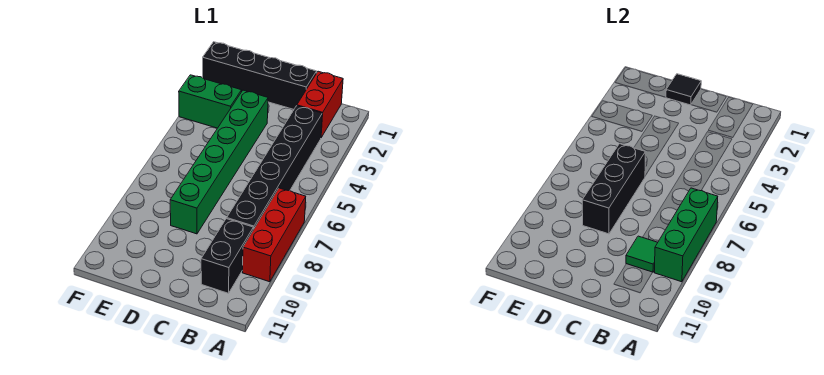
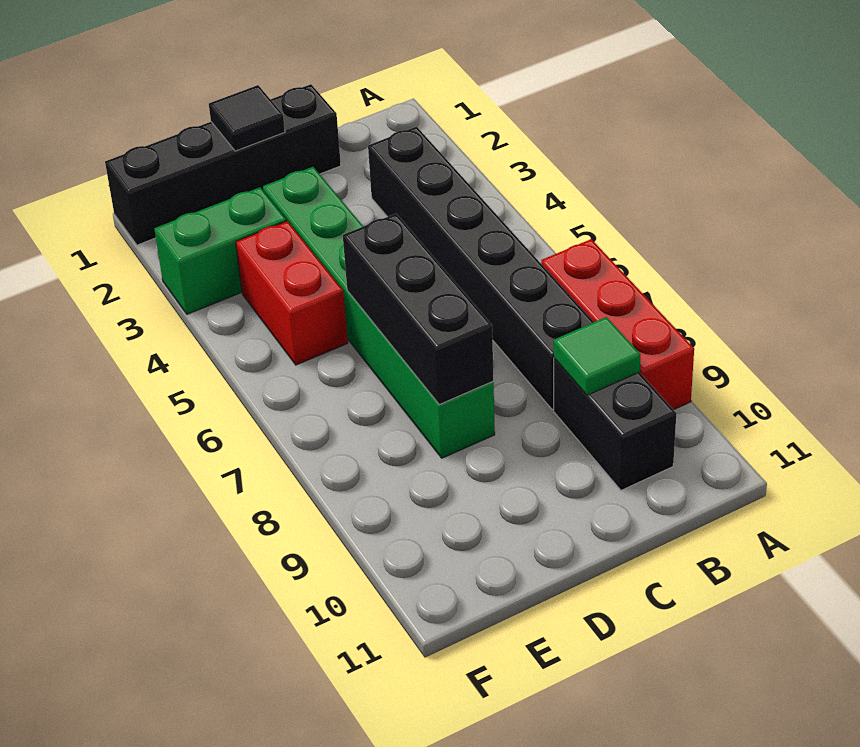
green 1x3 brick [654,188,718,282] -> none
red 1x2 brick [297,71,343,137] -> red 1x2 brick moved to [236,221,348,365]

